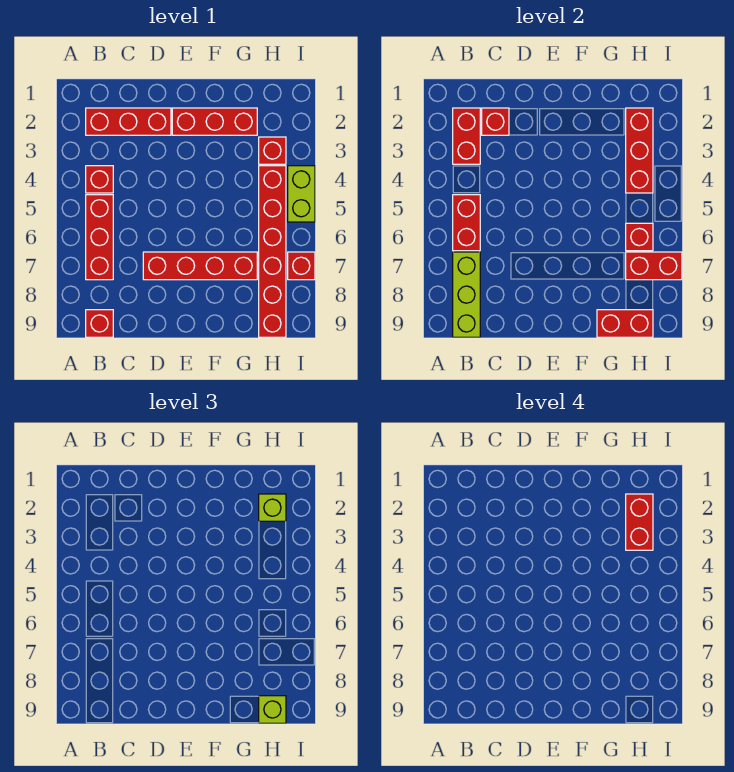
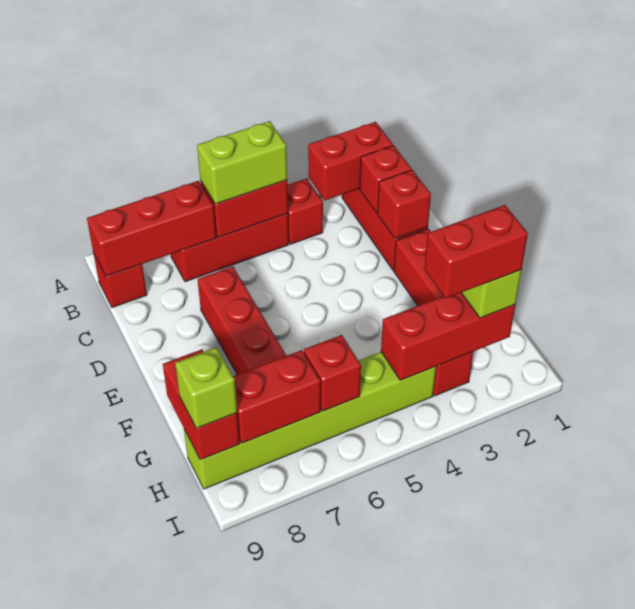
lime 1x3 brick [453,252,480,337] -> red 1x3 brick [87,181,216,276]
red 1x6 brick [259,166,286,337] -> lime 1x6 brick [184,352,436,489]
red 1x2 brick [626,252,682,280] -> red 1x2 brick turned to [233,350,321,443]
lime 1x2 brick [288,166,315,222] -> lime 1x2 brick moved to [197,121,287,204]
red 1x1 brick [288,252,315,280] -> red 1x1 brick moved to [378,170,431,239]

